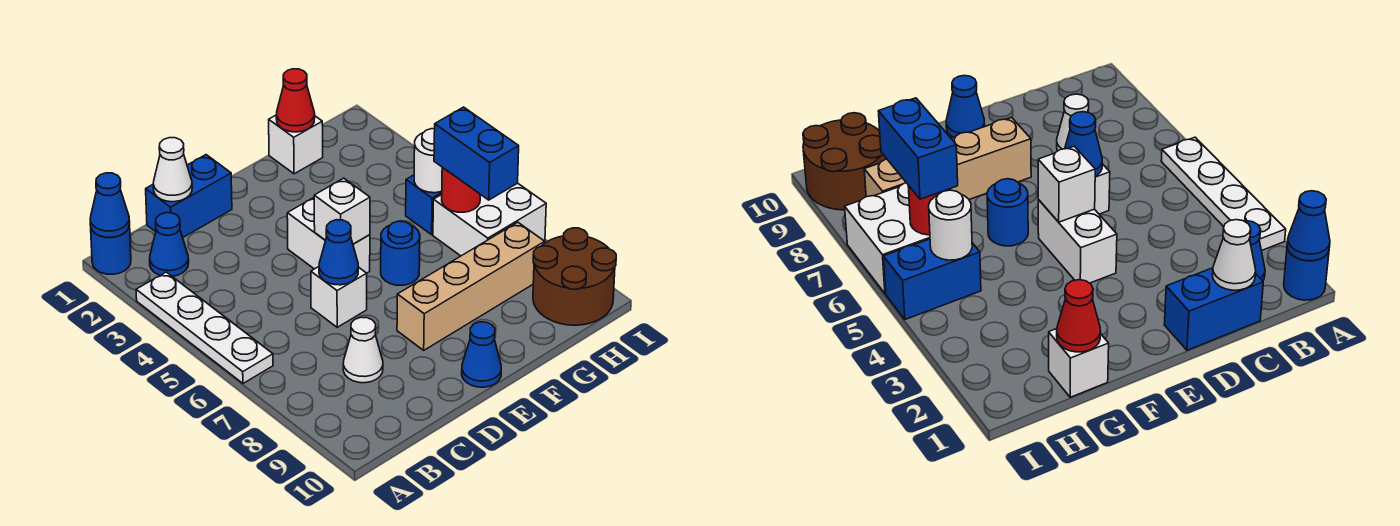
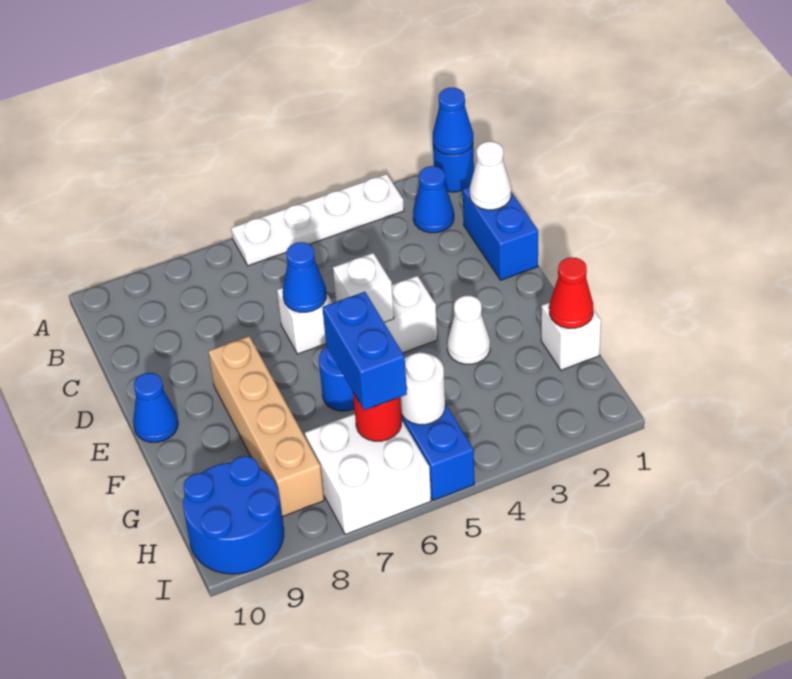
white 1x1 cone [343,317,383,383] -> white 1x1 cone moved to [447,296,490,364]
blue 1x2 brick [434,107,519,200] -> blue 1x2 brick turned to [322,292,407,410]
brown 2x2 round brick [533,228,616,325] -> blue 2x2 round brick [183,456,284,574]

